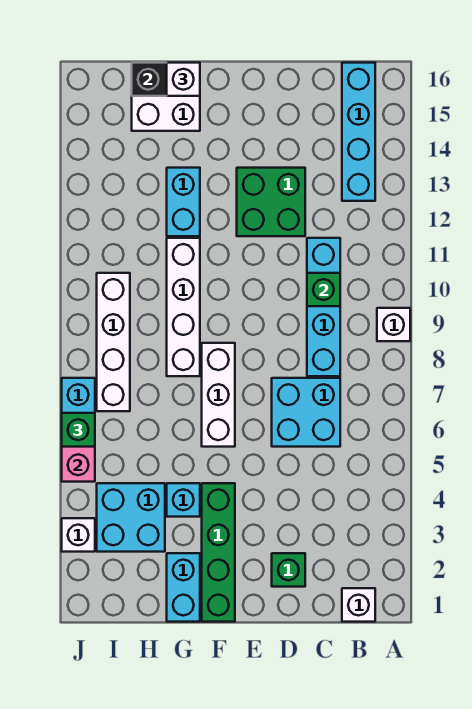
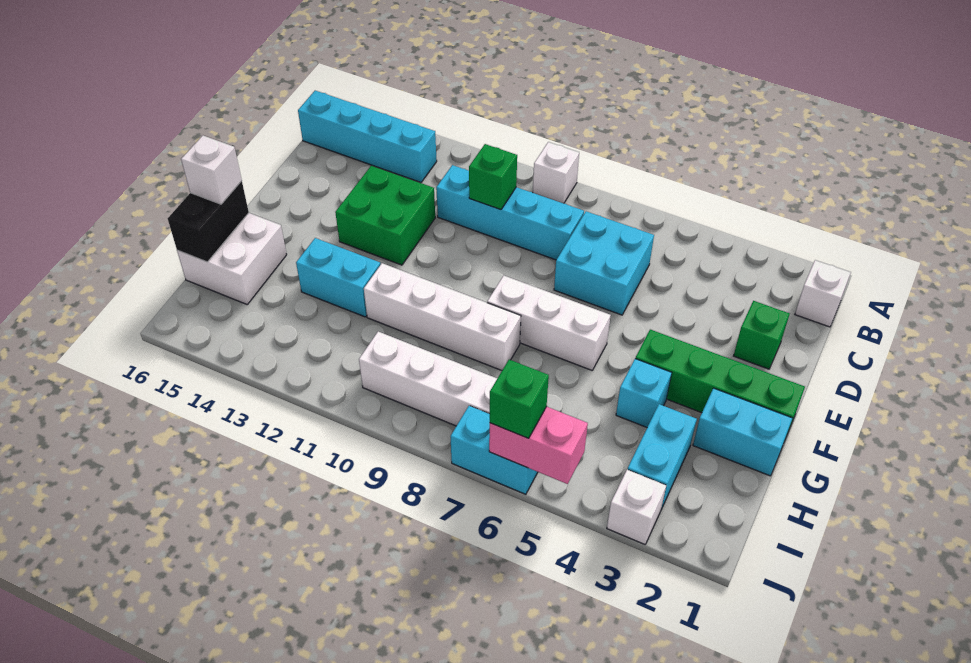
cyan 2x2 brick [97,483,165,552] -> cyan 1x2 brick [628,404,697,509]

